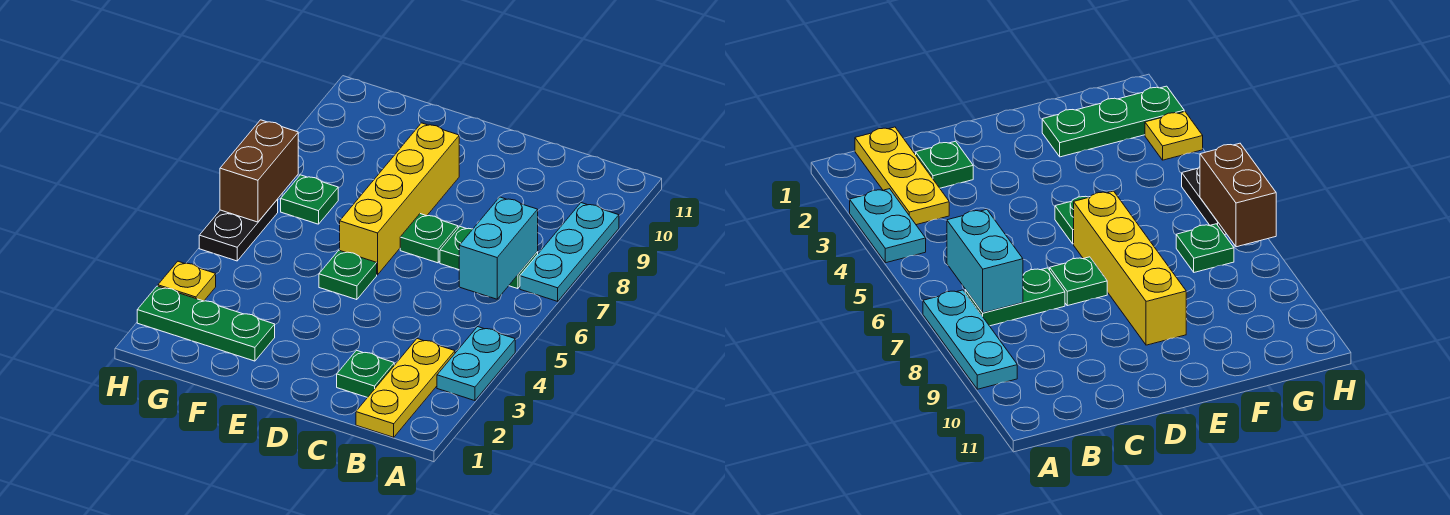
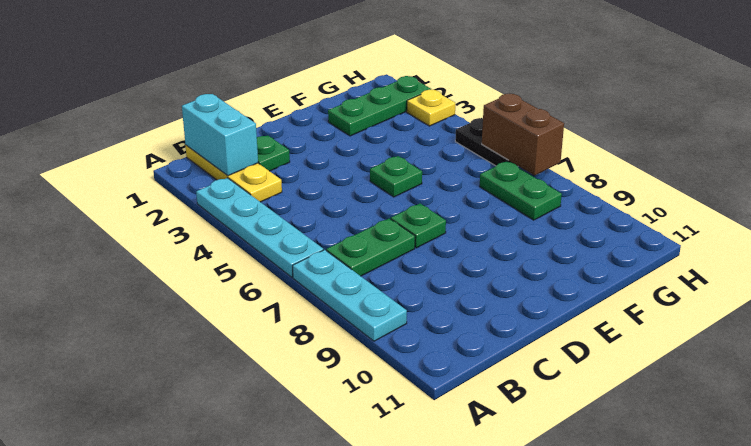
cyan 1x2 plate [437,327,515,401] -> cyan 1x4 plate [196,178,323,277]
cyan 1x2 brick [459,197,538,299] -> cyan 1x2 brick moved to [182,94,258,176]
yellow 1x4 brick [340,123,459,275] -> none
green 1x1 plate [281,175,338,224] -> green 1x2 plate [480,161,562,220]

